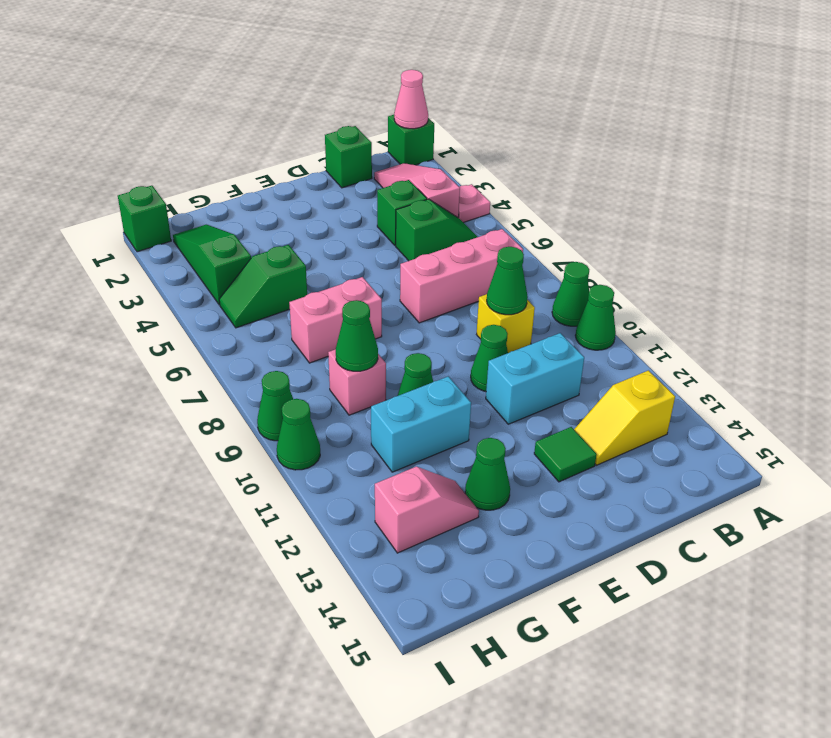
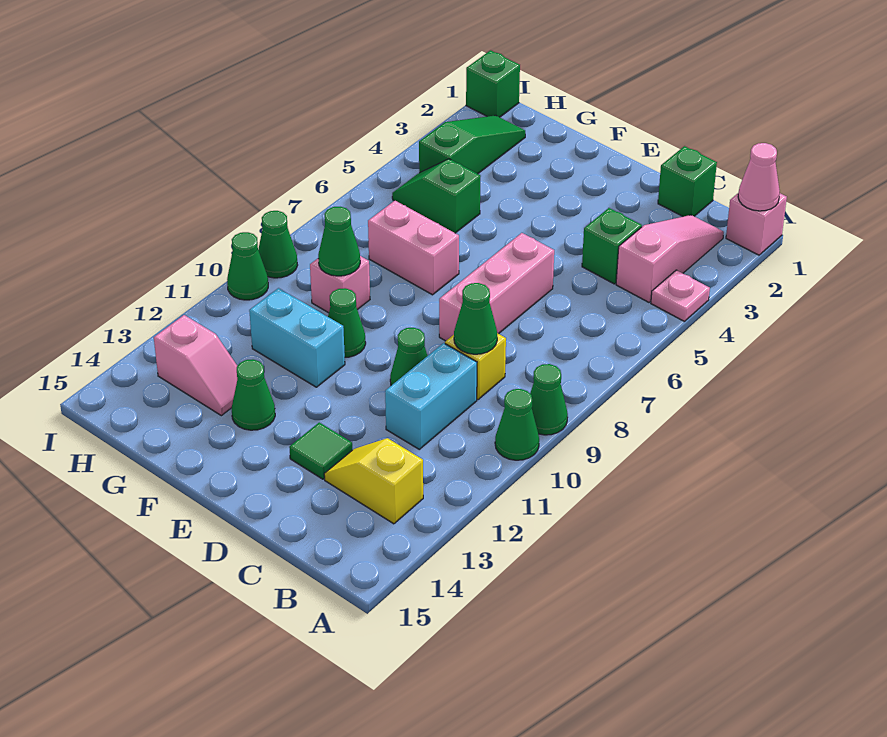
green 1x1 brick [388,115,434,165] -> pink 1x1 brick [726,193,787,255]
green 1x2 slope [396,199,477,261] -> none
pink 1x3 brick [400,229,523,323] -> pink 1x3 brick turned to [439,233,554,341]
cyan 1x2 brick [486,333,584,424] -> cyan 1x2 brick turned to [385,343,477,449]

